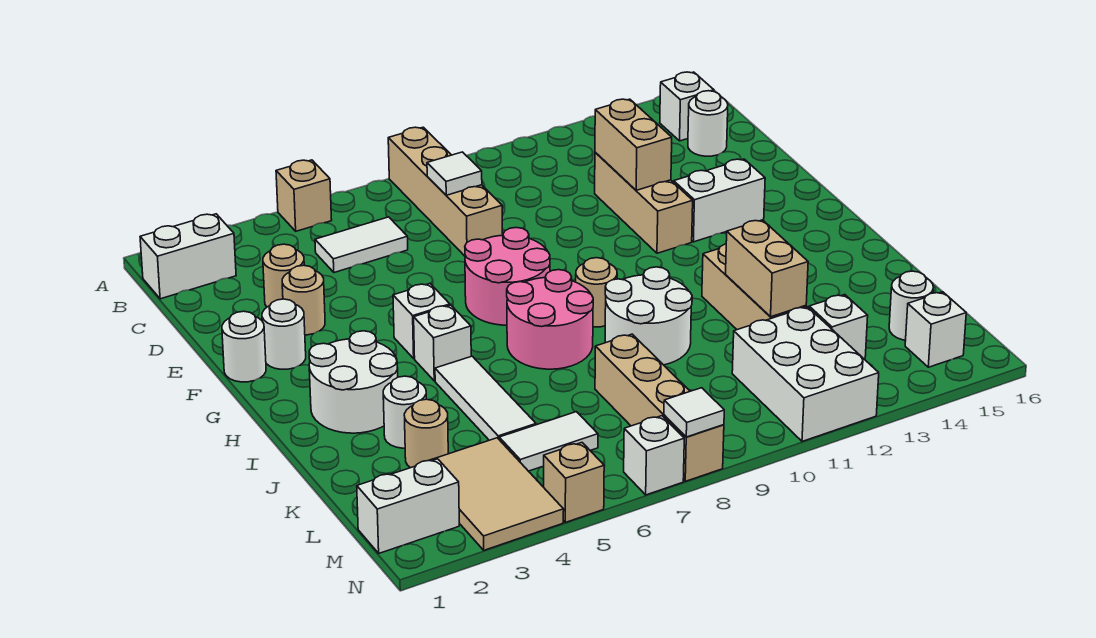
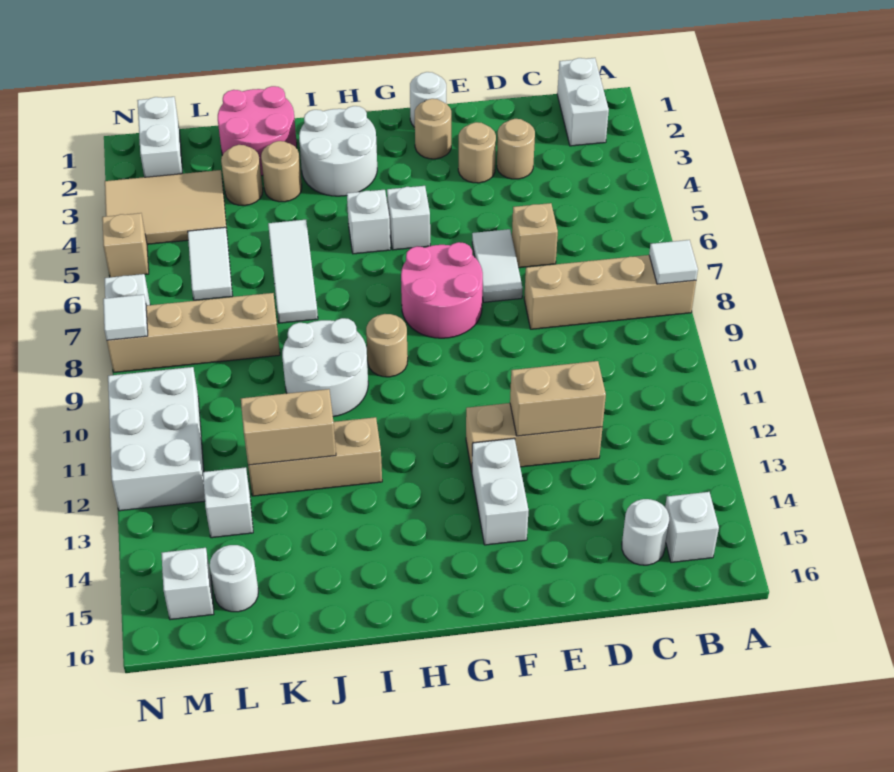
tan 1x1 brick [276,160,332,231] -> tan 1x1 brick moved to [512,203,558,268]
white 1x2 tile [315,217,408,273] -> white 1x2 tile moved to [472,229,523,302]
white 1x1 tile [427,152,482,195] -> white 1x1 tile moved to [649,240,698,284]
white 1x1 round brick [262,299,306,369] -> tan 1x1 round brick [415,99,451,159]
pink 2x2 round brick [507,270,593,369] -> pink 2x2 round brick moved to [218,86,297,176]
white 1x3 tile [435,356,536,440] -> white 1x3 tile turned to [268,220,318,323]
white 1x1 round brick [383,376,426,448] -> tan 1x1 round brick [261,141,302,202]
white 2x3 brick [732,307,879,441] -> white 2x3 brick turned to [108,367,205,511]

